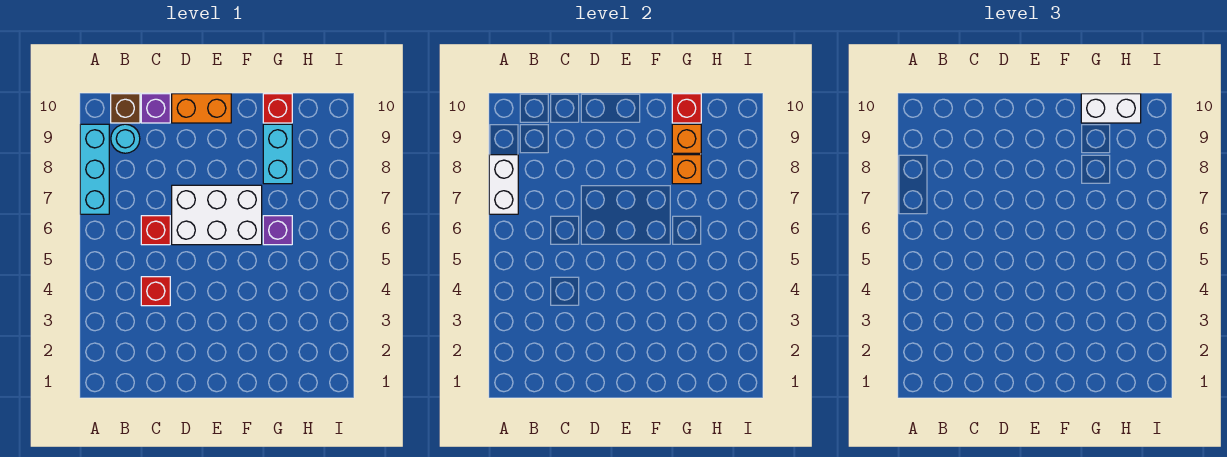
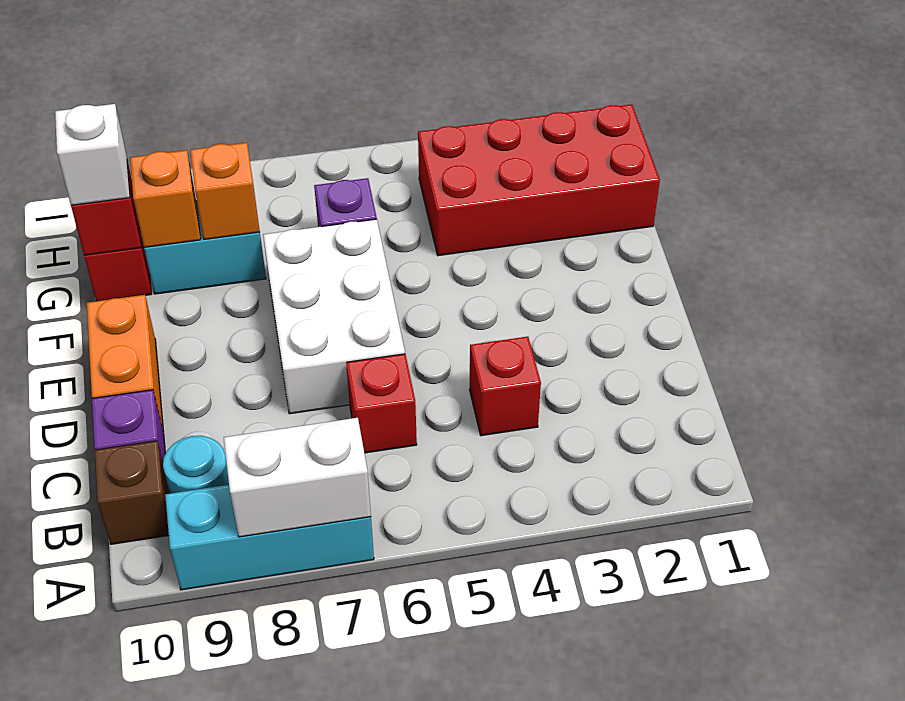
none -> red 2x4 brick [418,105,660,256]
white 1x2 brick [1081,94,1141,123] -> white 1x1 brick [55,104,130,205]

